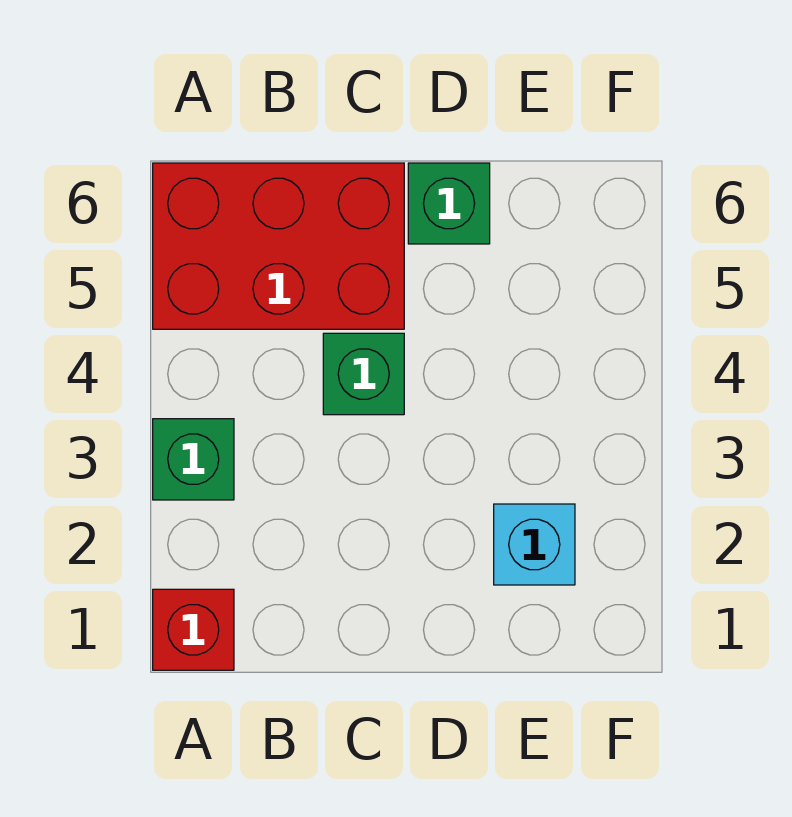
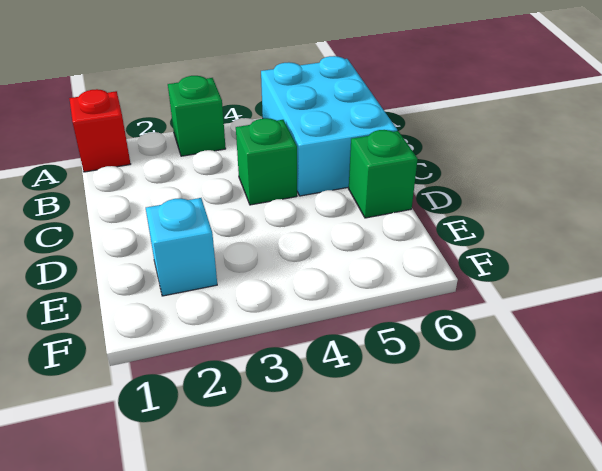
red 2x3 brick [153,163,404,329] -> cyan 2x3 brick [261,56,397,196]

